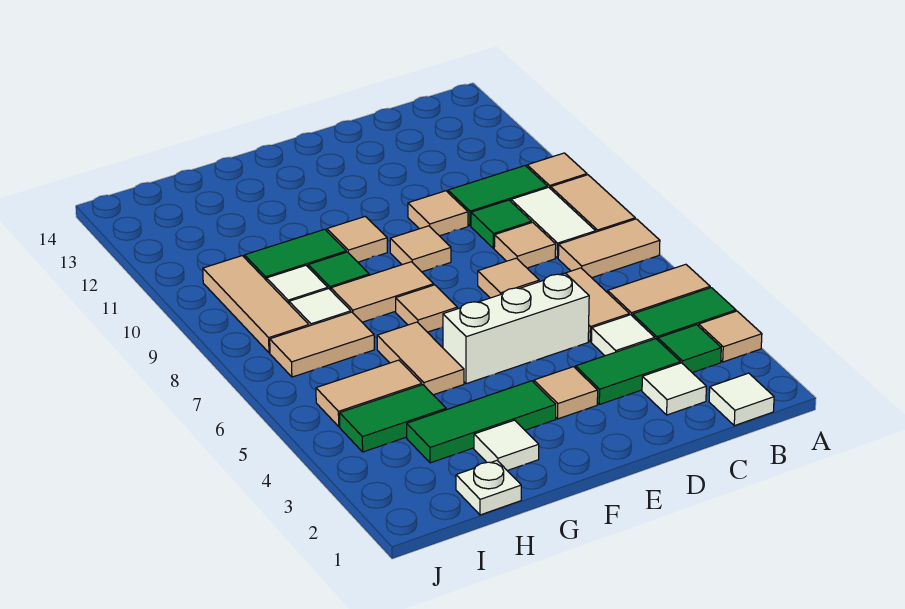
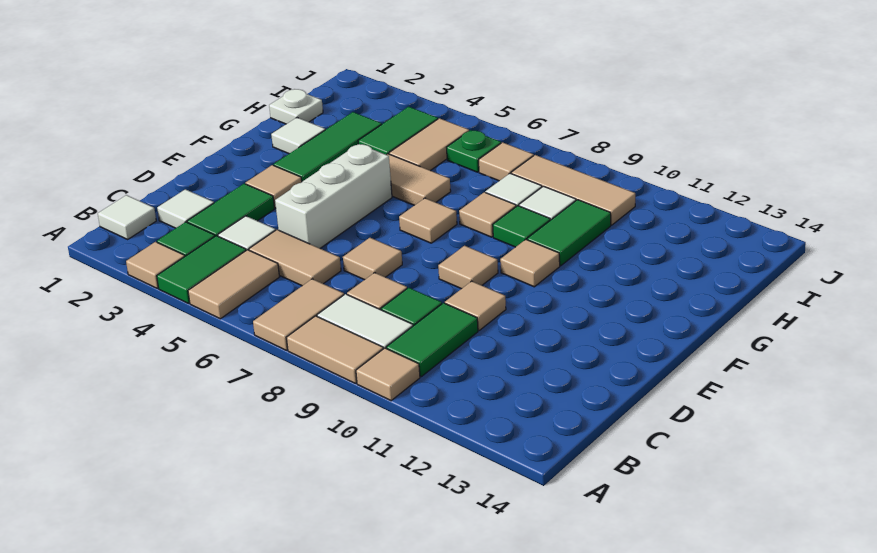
tan 1x2 tile [331,262,434,322] -> tan 1x1 tile [459,192,516,237]
tan 1x2 tile [270,312,374,377] -> tan 1x1 tile [479,142,534,181]
none -> green 1x1 plate [446,130,501,172]

